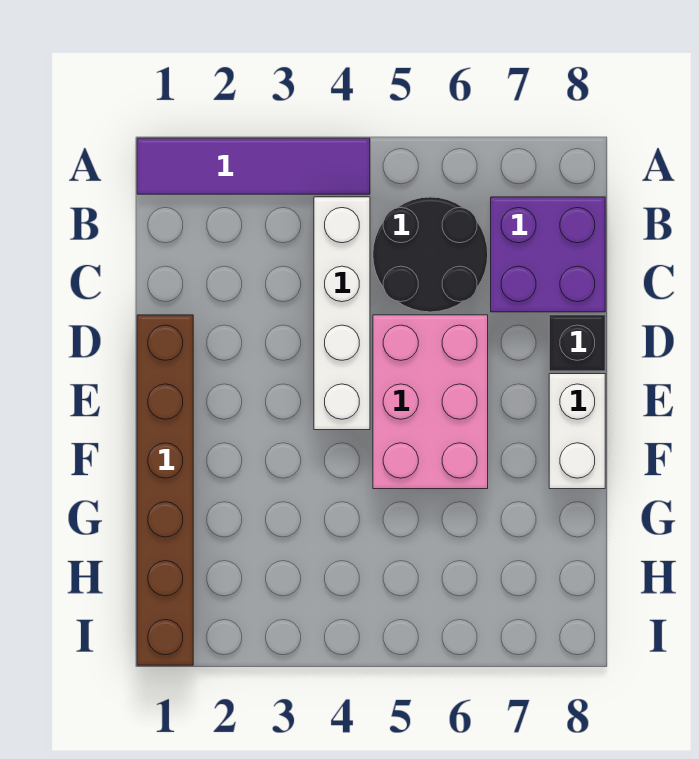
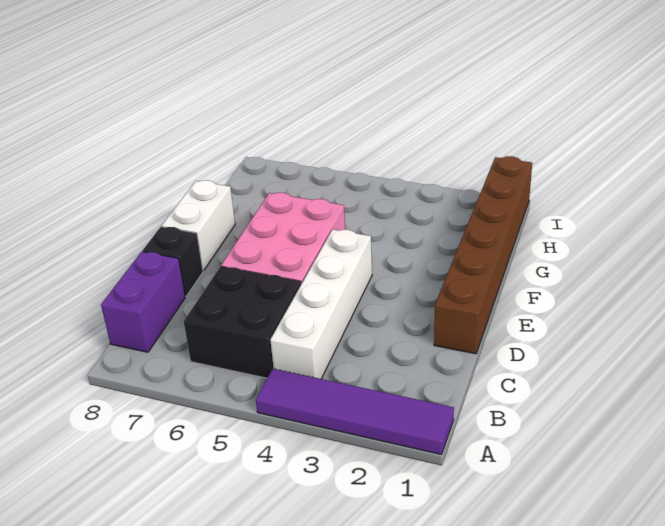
black 2x2 round brick [373,197,488,312] -> black 2x2 brick [184,266,301,378]
purple 2x2 brick [491,197,605,312] -> purple 1x2 brick [101,252,185,352]

